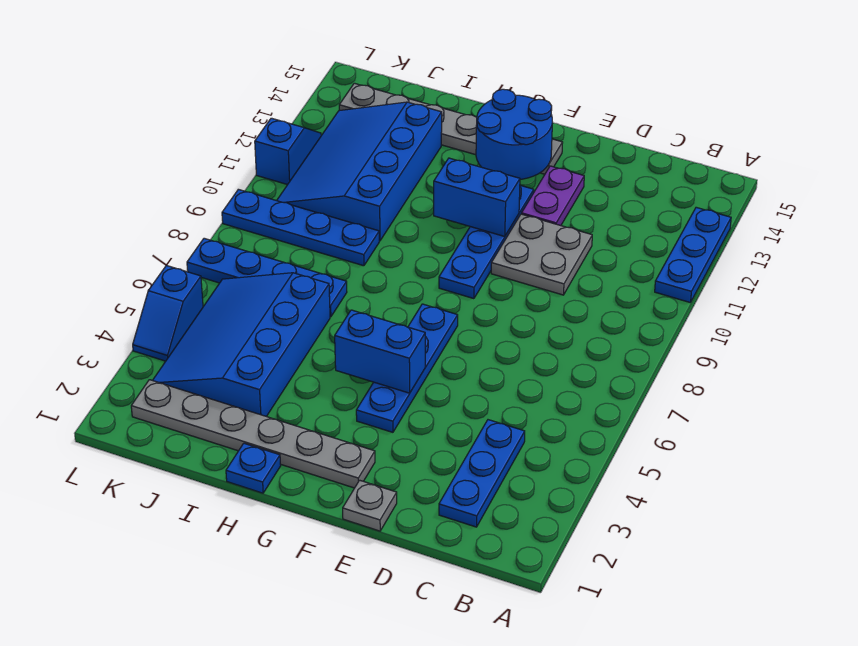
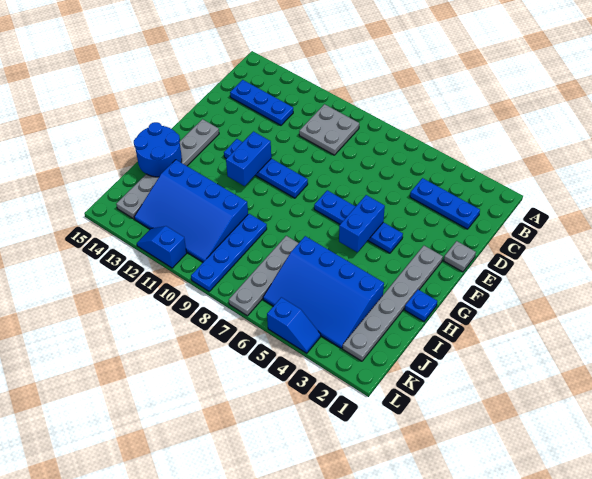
blue 1x3 plate [655,207,731,303] -> blue 1x3 plate moved to [230,80,293,125]
grey 2x2 plate [491,214,592,295] -> grey 2x2 plate moved to [299,104,359,155]
purple 1x2 plate [522,166,584,226] -> none
blue 2x2 round brick [476,89,553,179] -> blue 2x2 round brick moved to [134,122,182,177]
blue 1x4 plate [187,238,347,317] -> grey 1x4 plate [229,236,298,316]

